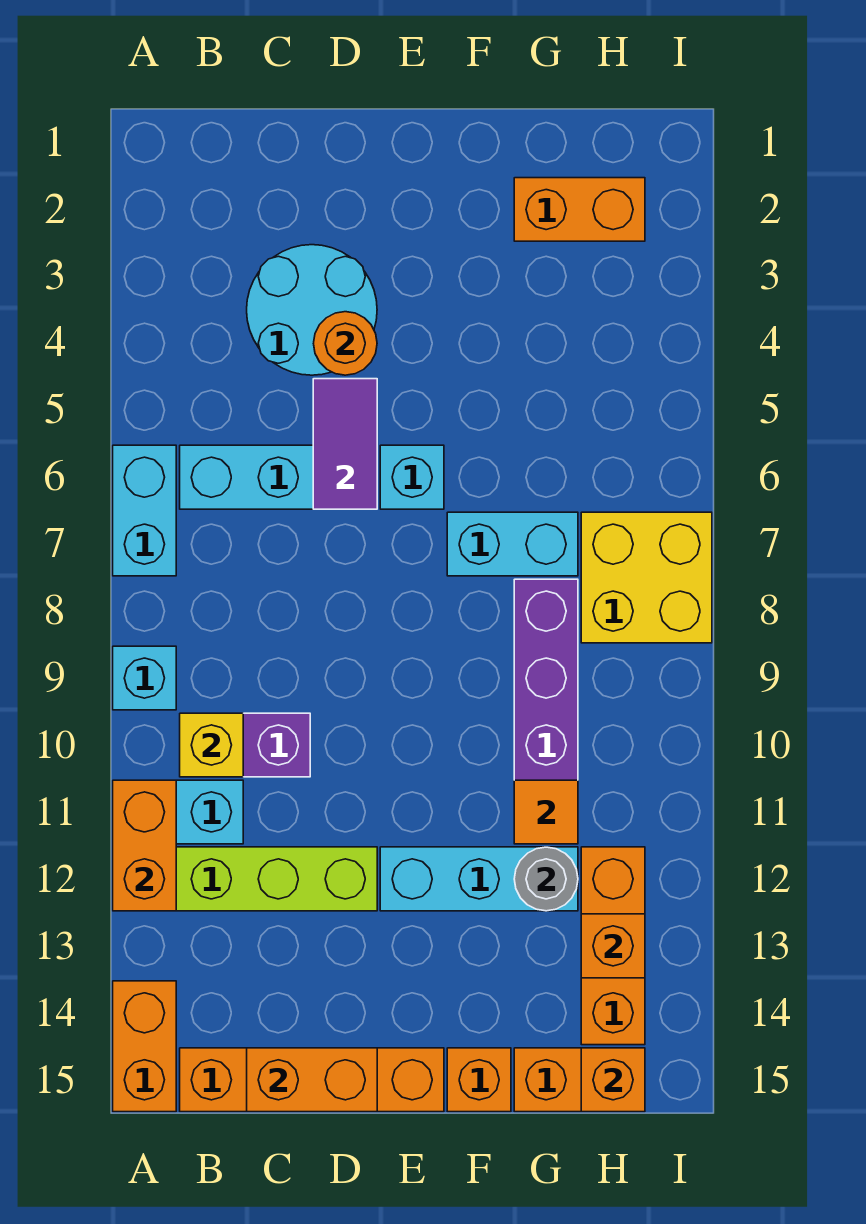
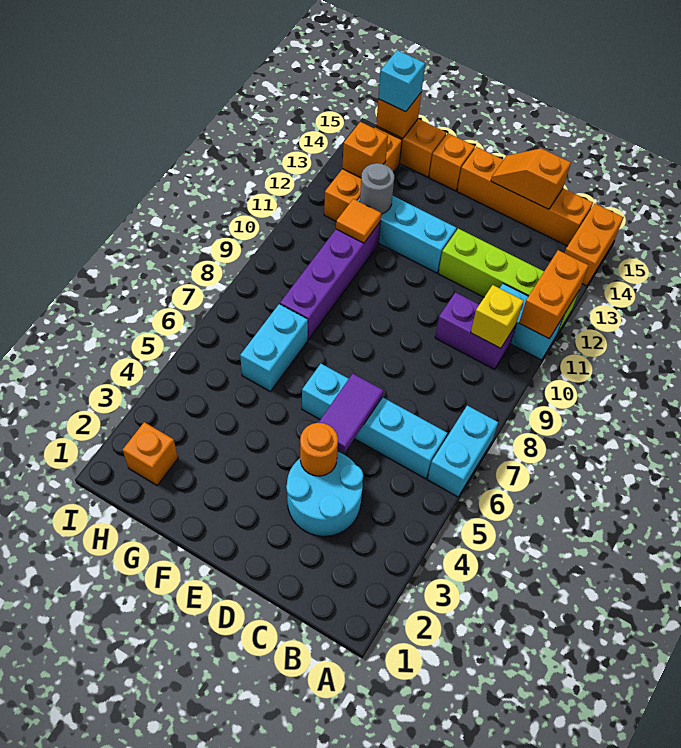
cyan 1x1 brick [113,646,176,710] -> cyan 1x1 brick moved to [378,50,425,112]
orange 1x2 brick [247,1048,377,1112] -> orange 1x2 slope [491,148,571,209]
cyan 1x2 brick [447,512,578,576] -> cyan 1x2 brick turned to [240,304,308,391]
orange 1x2 brick [514,178,645,241] -> orange 1x1 brick [123,422,178,485]
yellow 2x2 brick [581,512,712,643] -> none

